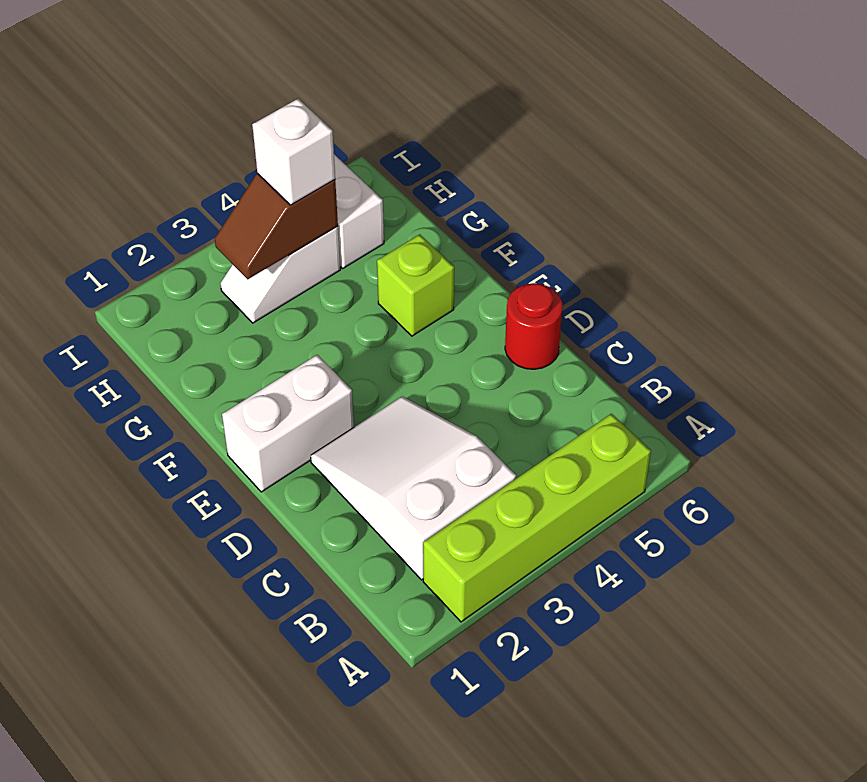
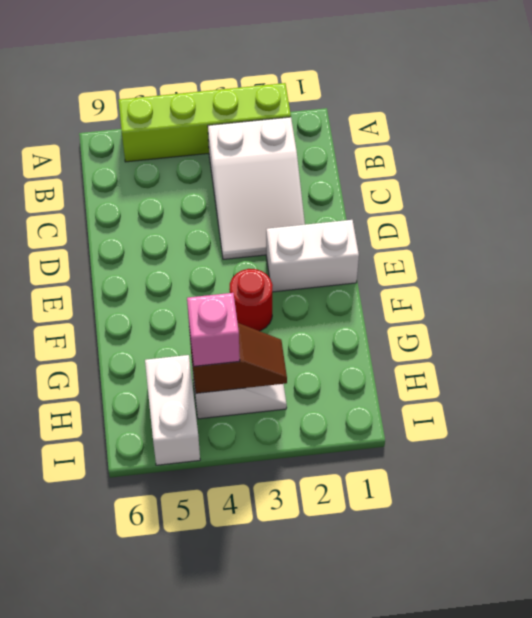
red 1x1 round brick [505,283,563,369] -> red 1x1 round brick moved to [229,269,273,331]
lime 1x1 brick [377,234,454,336] -> none
white 1x1 brick [252,99,335,205] -> pink 1x1 brick [187,293,240,366]

